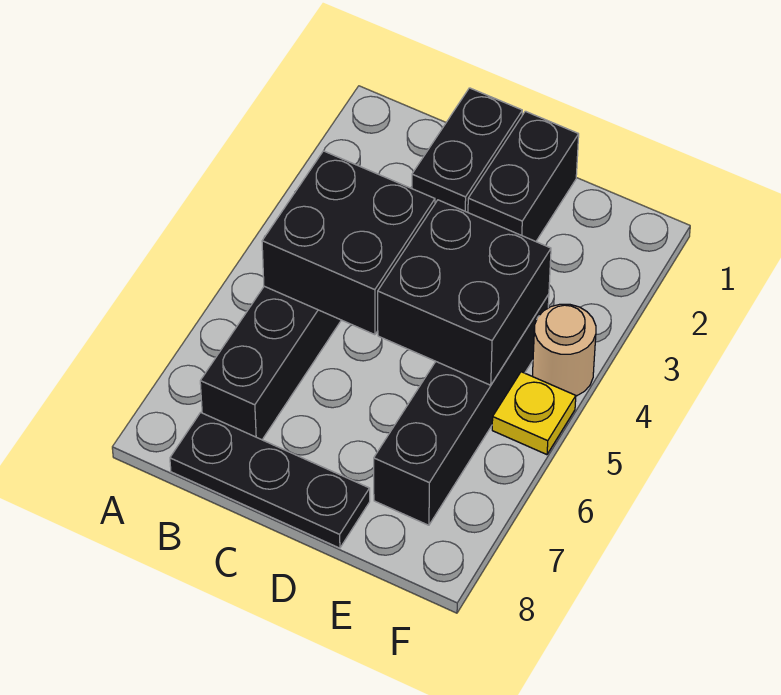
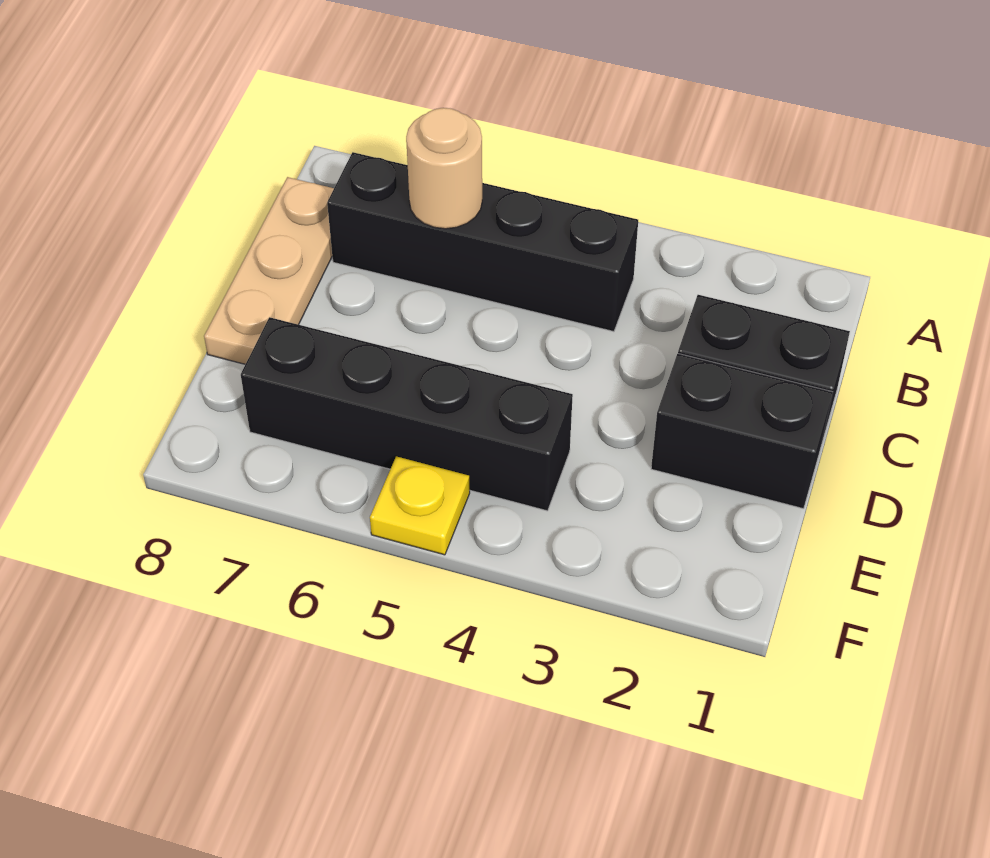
black 2x2 brick [262,151,435,335] -> none
black 1x3 plate [170,412,370,548] -> tan 1x3 plate [204,177,334,364]
black 2x2 brick [378,200,551,385] -> none
tan 1x1 round brick [533,304,596,396] -> tan 1x1 round brick moved to [406,108,482,229]

